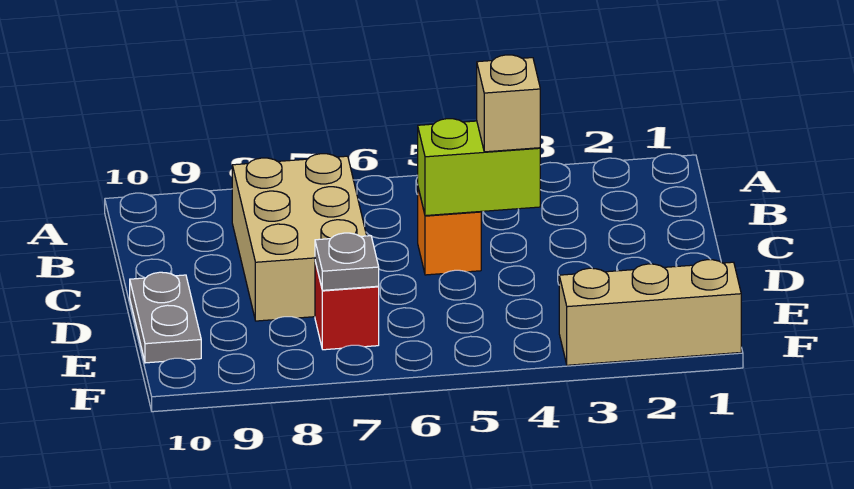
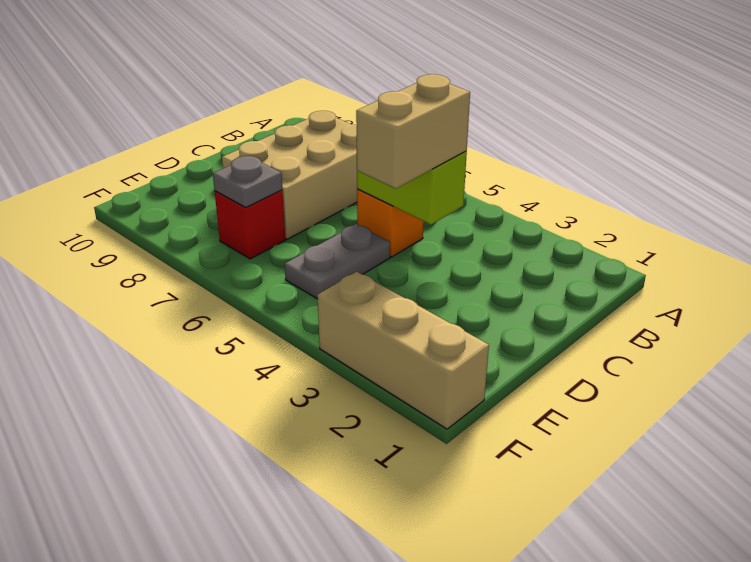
tan 1x1 brick [477,55,540,152] -> tan 1x2 brick [356,74,470,189]
grey 1x2 plate [130,272,201,363] -> grey 1x2 plate moved to [285,224,390,299]

